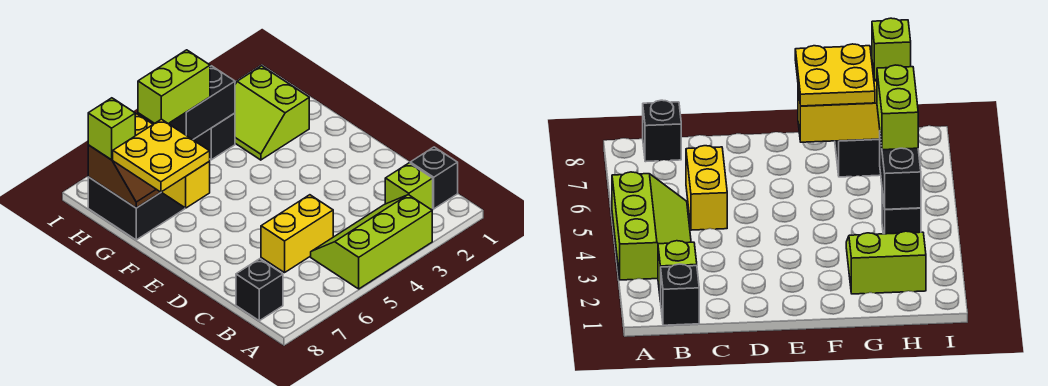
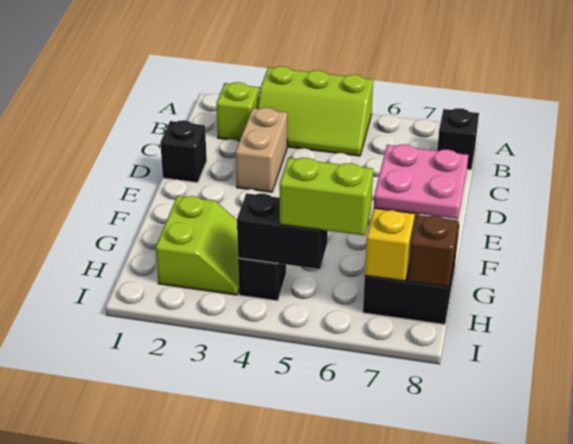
black 1x1 brick [410,147,458,209] -> black 1x1 brick moved to [160,120,207,183]
none -> tan 1x2 brick [236,108,287,192]
yellow 1x2 brick [261,195,333,273] -> none
yellow 2x2 plate [113,119,210,192] -> pink 2x2 plate [374,144,468,219]
lime 1x1 brick [88,98,135,160] -> none

